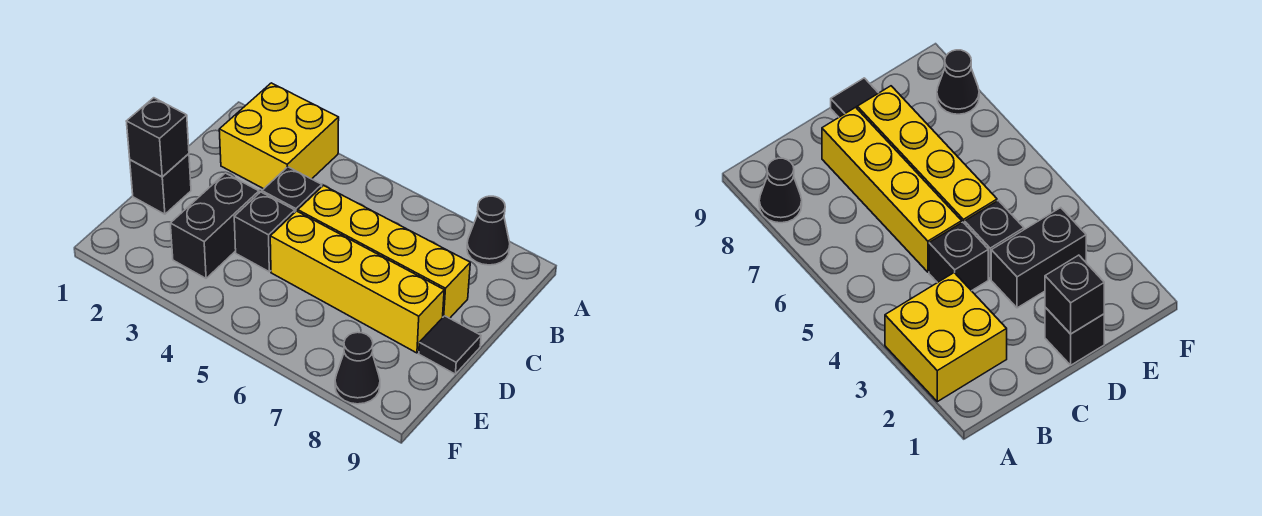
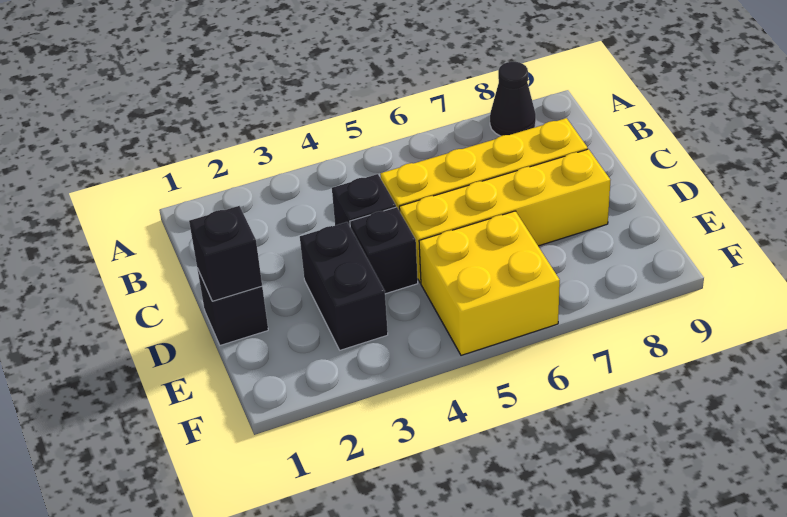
yellow 2x2 brick [219,83,339,189] -> yellow 2x2 brick moved to [419,211,560,355]
black 1x1 tile [419,316,481,374] -> none
black 1x1 cone [335,332,380,404] -> none

